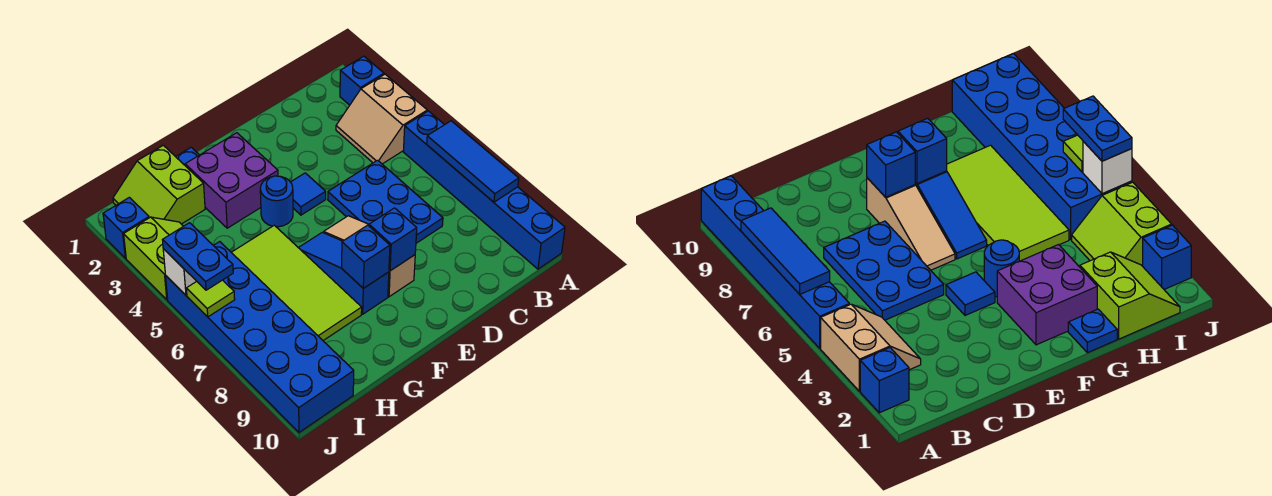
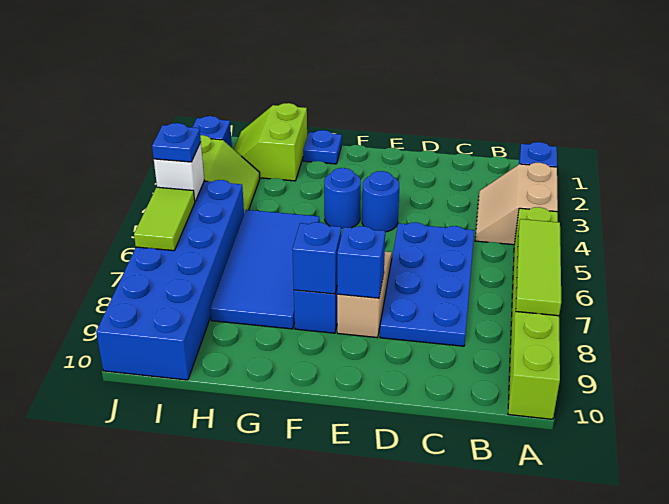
blue 1x6 brick [403,111,565,269] -> lime 1x6 brick [508,207,560,419]
blue 1x3 tile [427,121,519,202] -> lime 1x3 tile [516,219,561,316]
blue 2x3 plate [328,160,443,243] -> blue 2x4 plate [380,222,474,346]
blue 1x1 tile [291,173,326,215] -> blue 1x1 round brick [362,171,399,232]
purple 2x2 brick [185,133,278,228] -> none
lime 2x4 tile [231,225,362,341] -> blue 2x4 tile [210,210,320,329]
blue 1x2 plate [163,223,233,290] -> blue 1x1 plate [152,123,201,162]
lime 1x1 tile [186,280,235,317] -> lime 1x2 tile [134,187,195,251]

